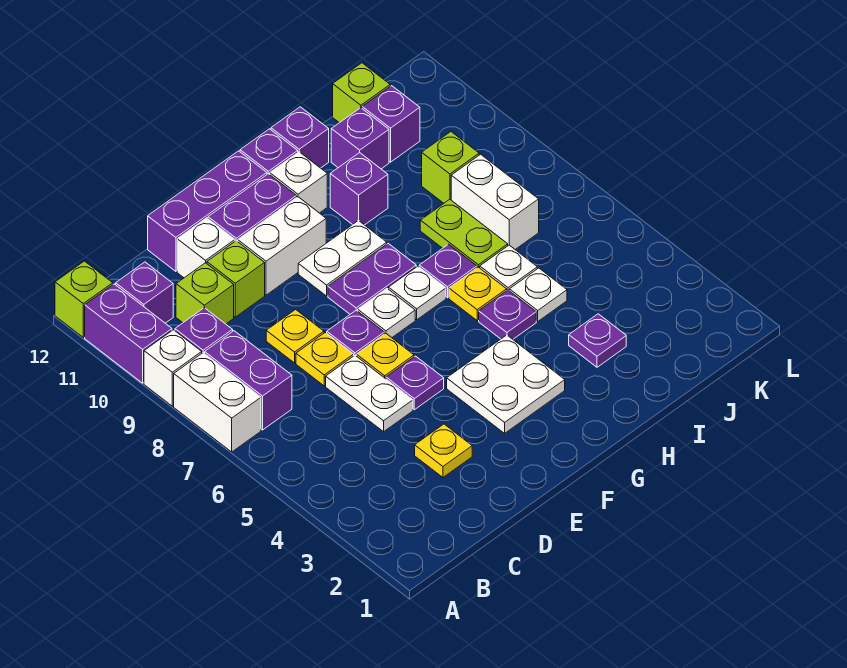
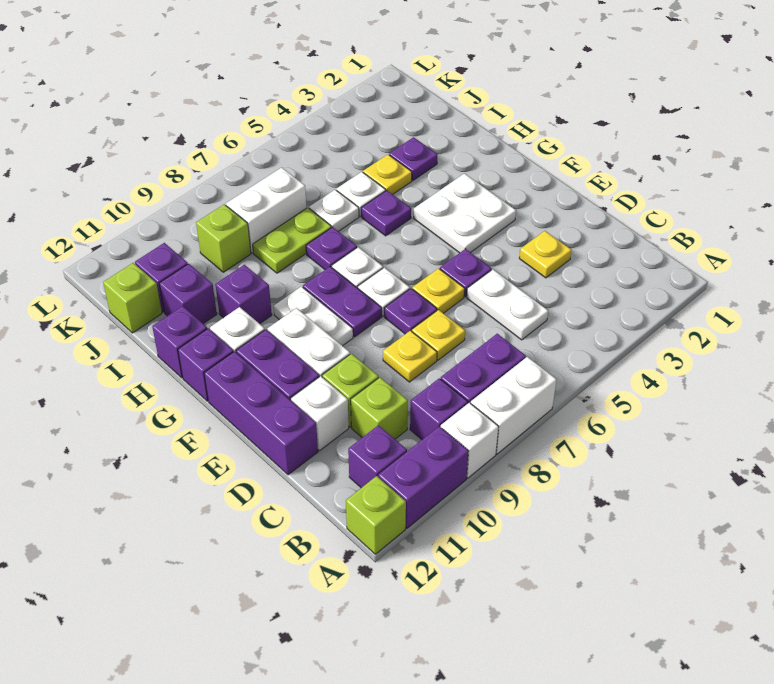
white 1x2 plate [326,356,413,432] -> white 1x2 plate turned to [467,269,548,340]
yellow 1x1 plate [449,267,507,321] -> yellow 1x1 plate moved to [363,155,412,194]

